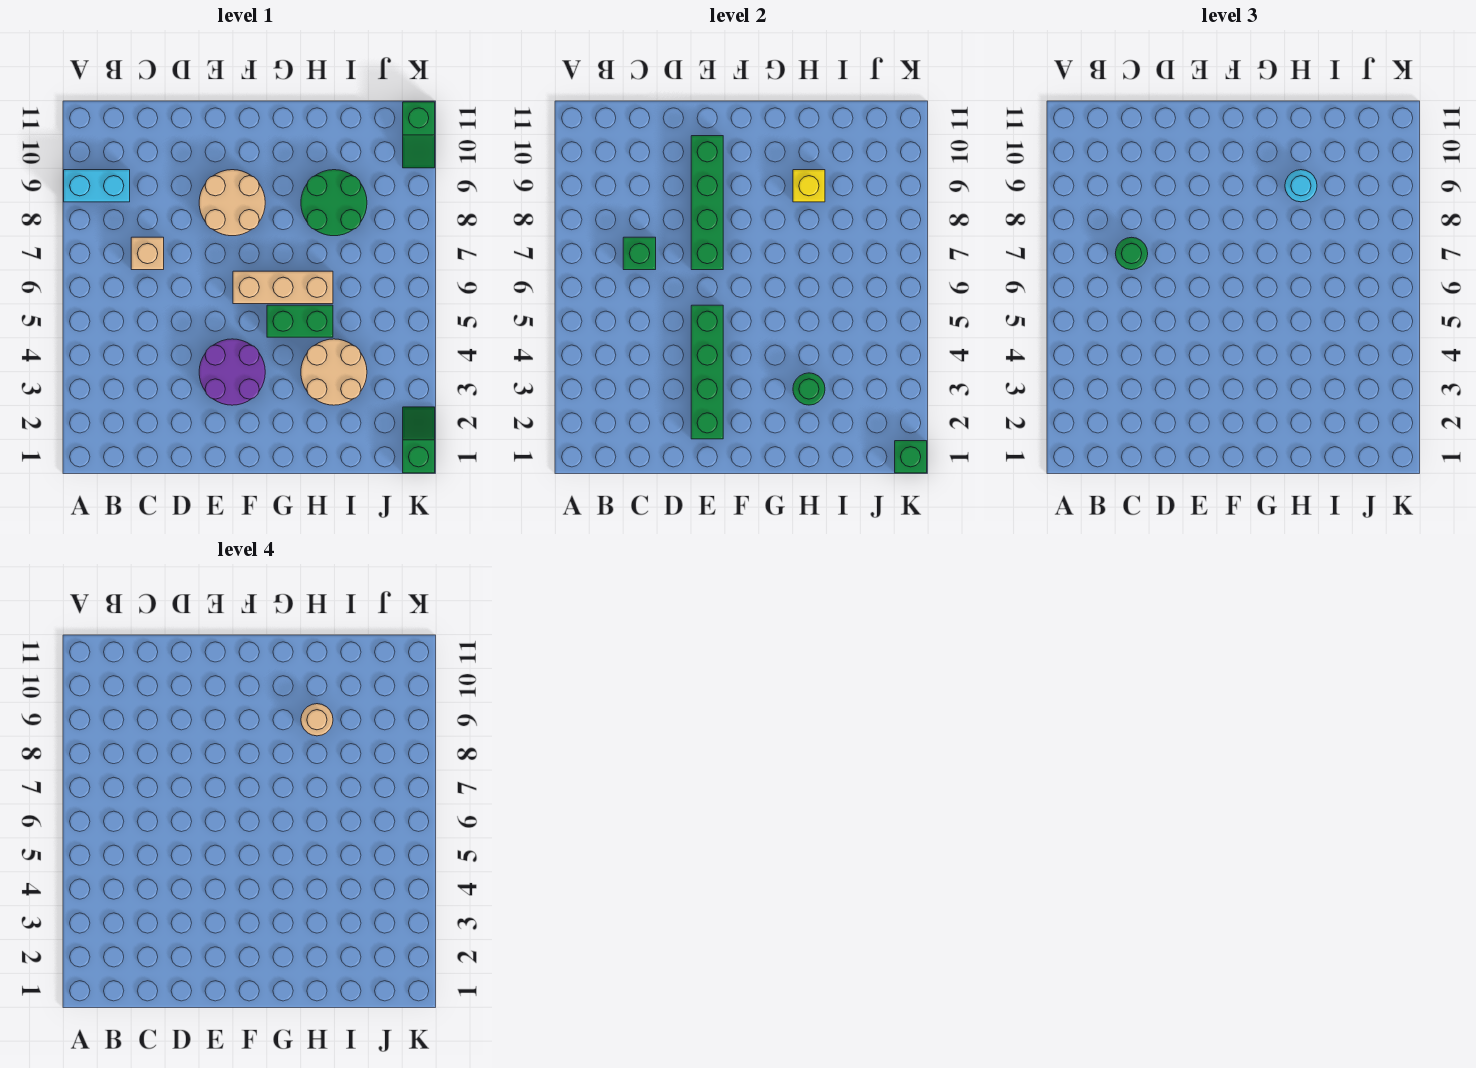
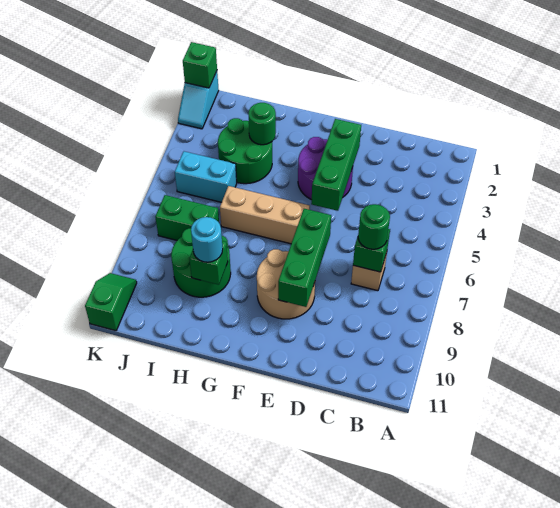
cyan 1x2 brick [64,170,130,202] -> cyan 1x2 brick moved to [175,151,237,202]
green 1x4 brick [691,305,723,439] -> green 1x3 brick [311,119,361,211]
green 1x4 brick [691,136,723,270] -> green 1x3 brick [278,209,331,307]
green 1x2 brick [267,305,333,337] -> green 1x2 brick moved to [155,195,219,240]
tan 2x2 round brick [301,339,367,405] -> green 2x2 round brick [218,118,272,184]
yellow 1x1 brick [793,170,825,202] -> green 1x1 brick [189,241,228,285]
tan 1x1 round brick [301,704,333,736] -> none
green 1x2 slope [403,407,435,473] -> cyan 1x2 slope [178,71,219,129]

